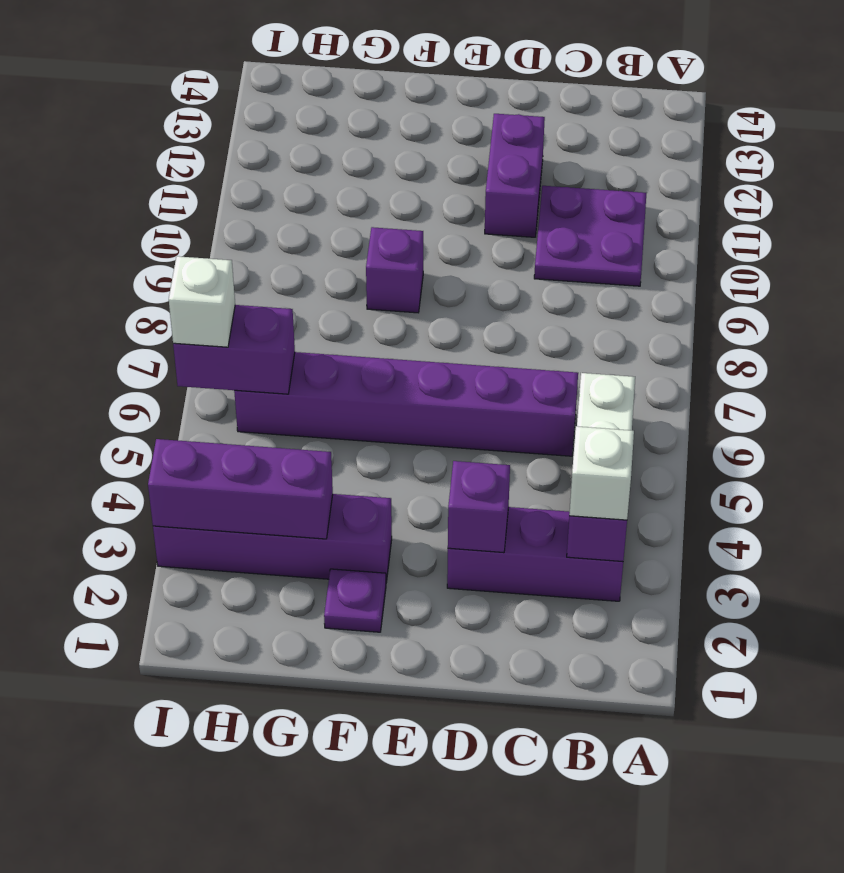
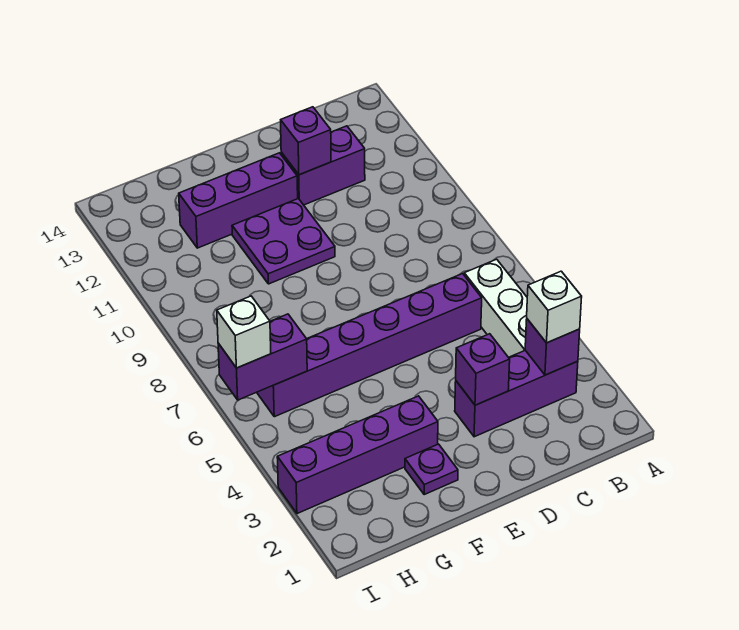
purple 2x2 plate [534,186,646,286] -> purple 2x2 plate moved to [232,199,335,284]
purple 1x2 brick [485,114,545,237] -> purple 1x2 brick turned to [281,126,365,205]
purple 1x1 brick [366,227,423,313] -> purple 1x1 brick moved to [281,107,331,175]
purple 1x3 brick [148,439,333,539] -> purple 1x3 brick moved to [179,153,298,248]

